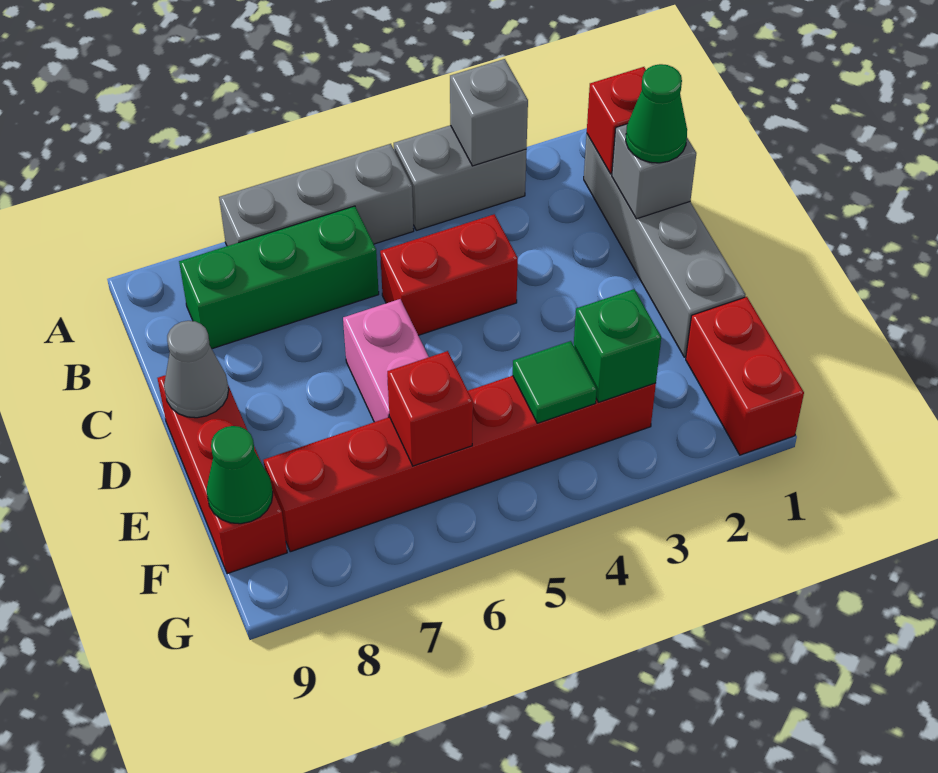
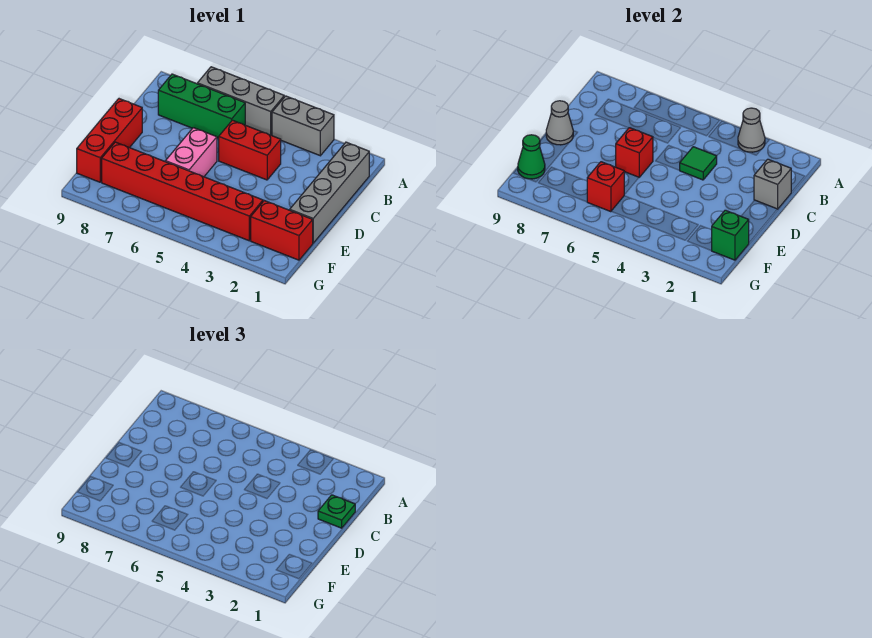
grey 1x1 brick [450,59,528,166] -> grey 1x1 cone [738,108,765,152]
red 1x1 brick [587,67,646,174] -> red 1x1 brick moved to [616,128,653,177]
green 1x1 cone [626,64,687,163] -> green 1x1 plate [318,495,355,528]
red 1x2 brick [686,297,804,455] -> red 1x2 brick turned to [251,201,313,260]
green 1x1 brick [574,289,661,402] -> green 1x1 brick moved to [712,210,749,260]
green 1x1 tile [513,341,597,423] -> green 1x1 tile moved to [680,147,717,180]

